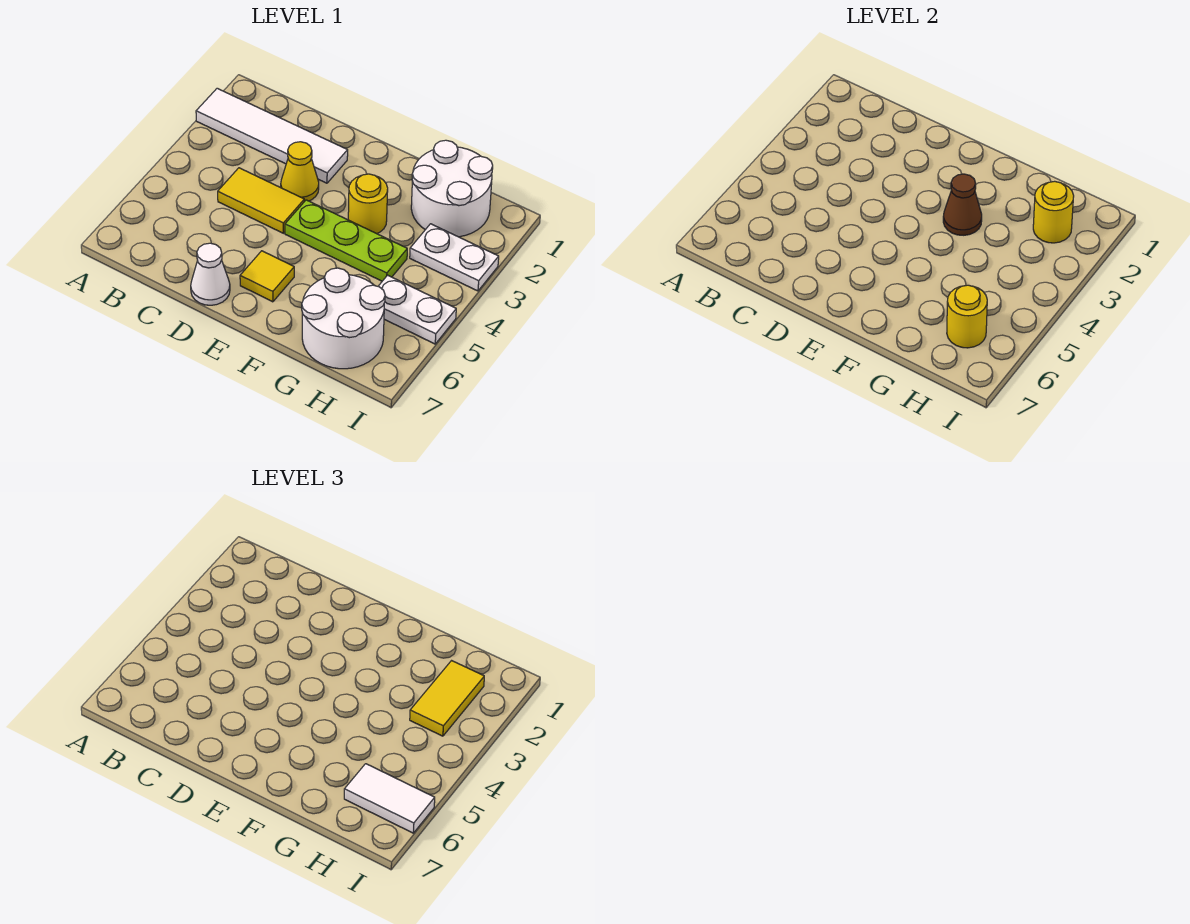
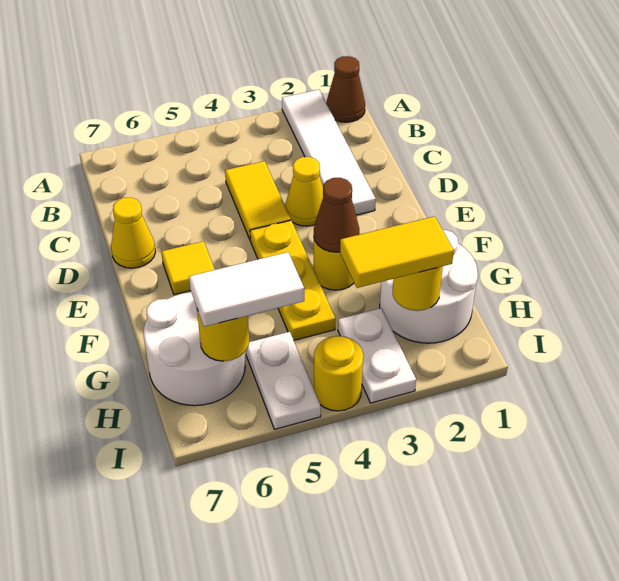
none -> brown 1x1 cone [326,56,365,122]
white 1x1 cone [191,243,230,305] -> yellow 1x1 cone [111,198,155,268]
lime 1x3 plate [285,200,407,281] -> yellow 1x3 plate [250,220,335,340]
white 1x2 tile [344,764,435,833] -> white 1x2 tile turned to [189,252,304,327]
none -> yellow 1x1 round brick [314,336,363,411]

